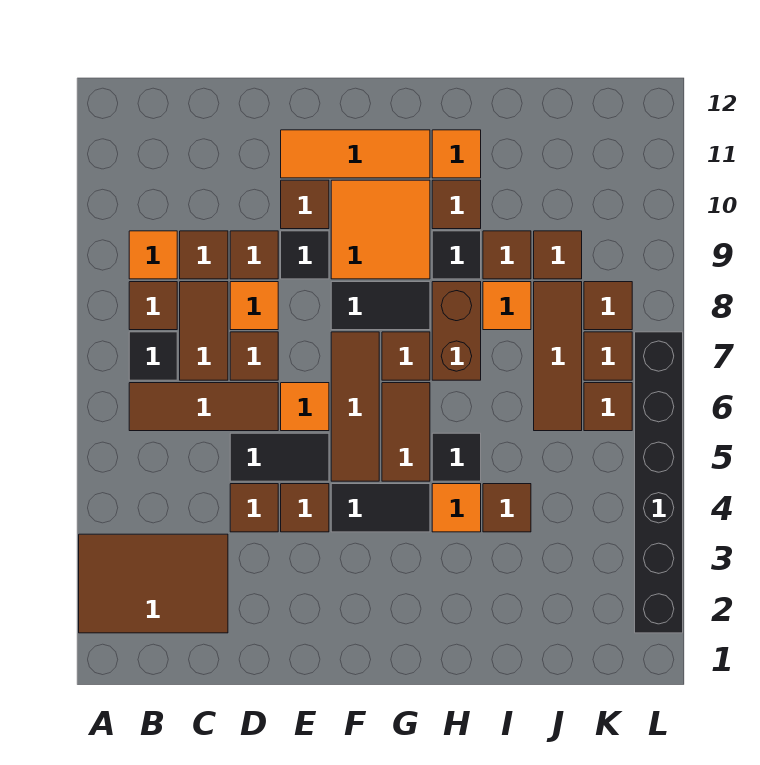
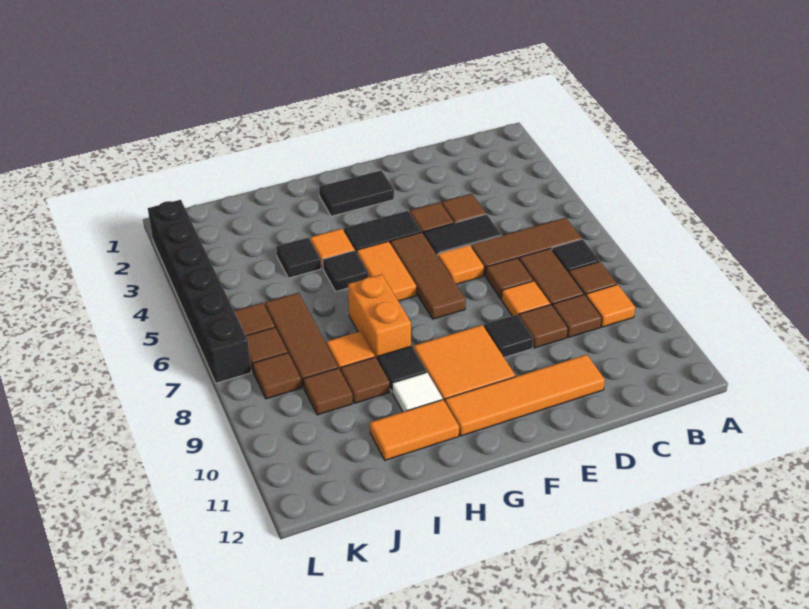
brown 2x3 tile [79,534,228,633] -> none
brown 1x1 tile [281,180,329,229] -> none
orange 1x3 tile [281,130,430,178] -> orange 1x4 tile [445,355,605,436]
black 1x2 tile [331,282,430,330] -> black 1x2 tile moved to [319,170,394,216]
brown 1x2 tile [382,383,430,481] -> orange 1x2 tile [357,241,416,301]
brown 1x1 tile [382,332,430,380] -> none
brown 1x2 brick [432,282,481,380] -> orange 1x2 brick [348,274,411,358]
brown 1x1 tile [432,180,481,229] -> white 1x1 tile [392,372,443,412]
orange 1x1 tile [432,130,481,178] -> orange 1x2 tile [370,400,459,460]
brown 1x1 tile [483,484,531,532] -> black 1x1 tile [276,238,321,278]

